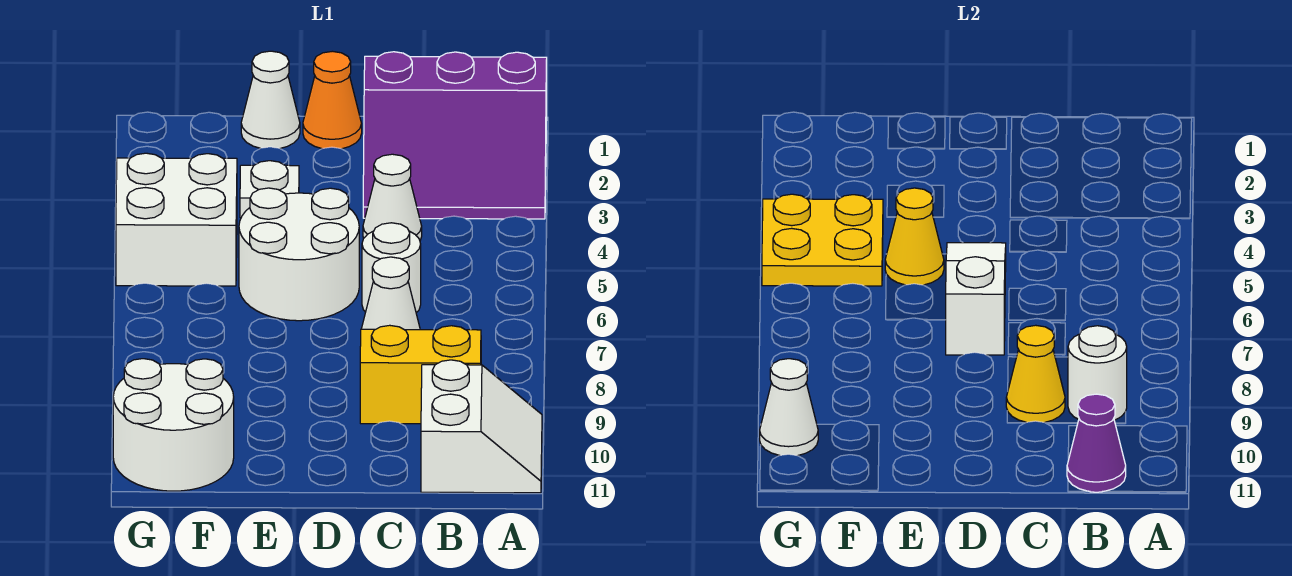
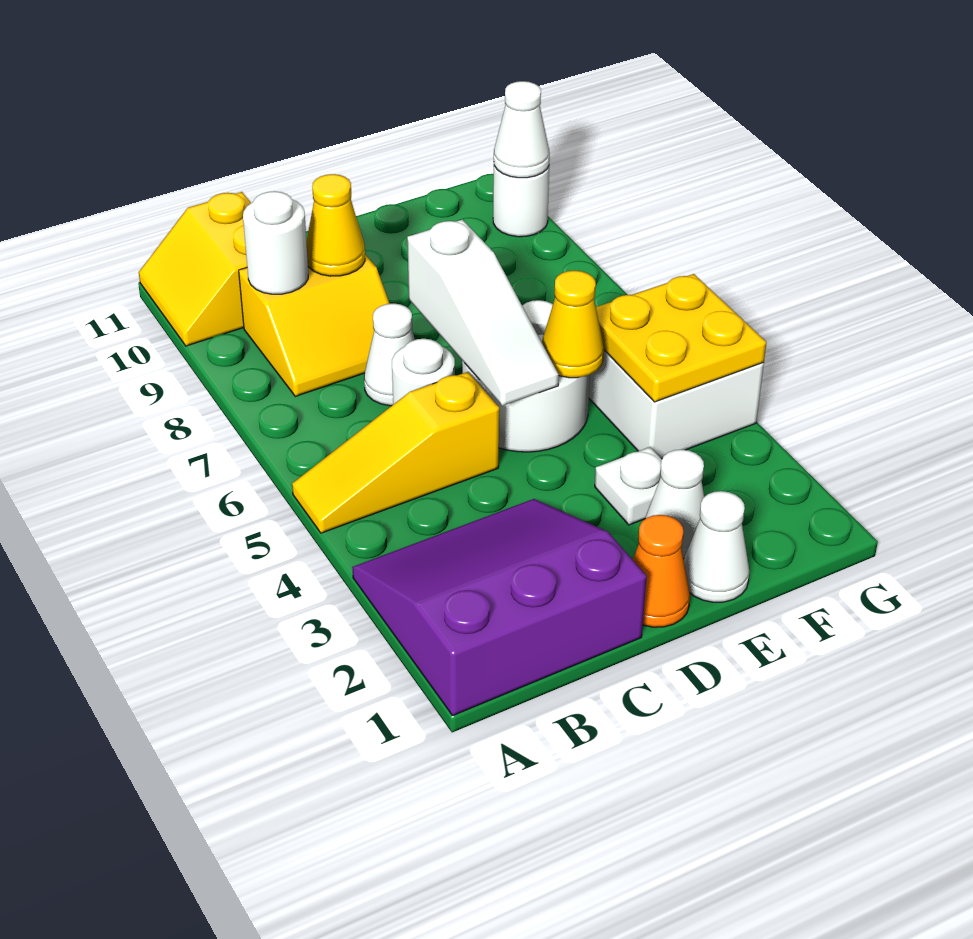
none -> yellow 1x3 slope [292,372,499,533]
white 2x2 slope [421,360,542,493] -> yellow 2x2 slope [139,192,251,346]
purple 1x1 cone [1067,394,1126,492] -> none
white 1x1 cone [363,154,422,240] -> white 1x1 cone moved to [645,449,704,559]
white 2x2 round brick [113,359,234,491] -> white 1x1 round brick [493,166,549,237]

